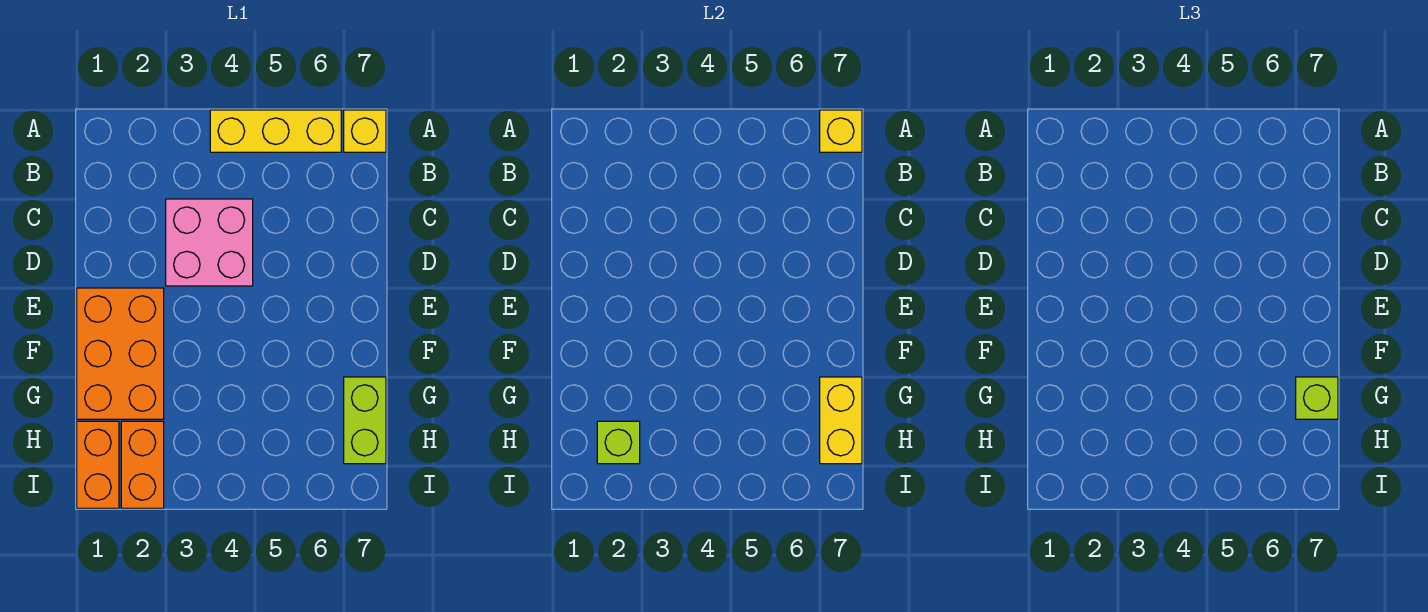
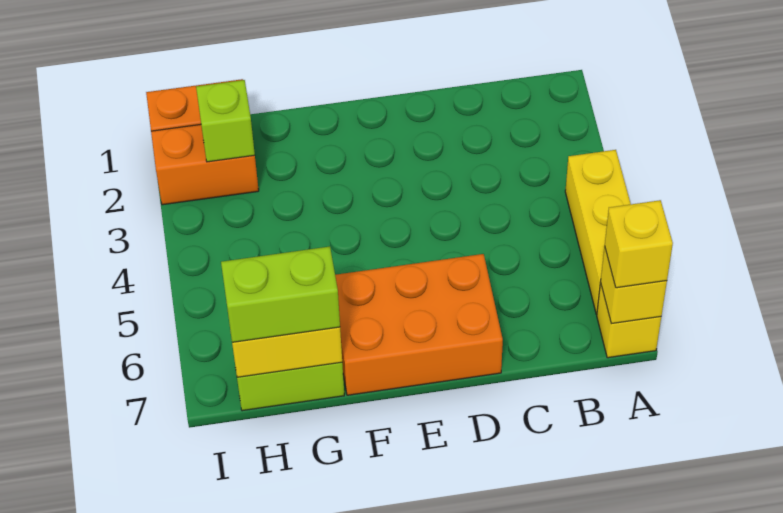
none -> yellow 1x1 brick [605,200,673,288]
pink 2x2 brick [166,199,253,286] -> none
orange 2x3 brick [77,288,164,419] -> orange 2x3 brick moved to [335,254,503,395]
lime 1x1 brick [1296,377,1338,419] -> lime 1x2 brick [221,246,340,343]

